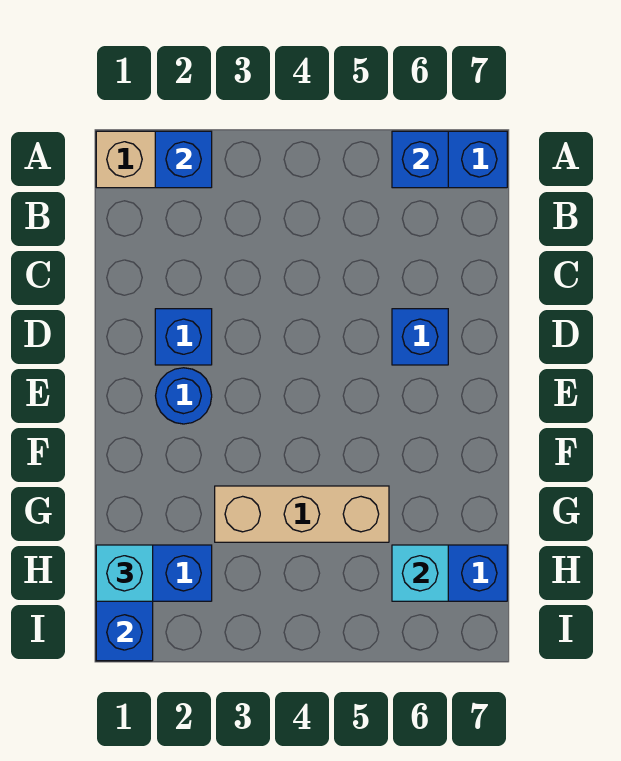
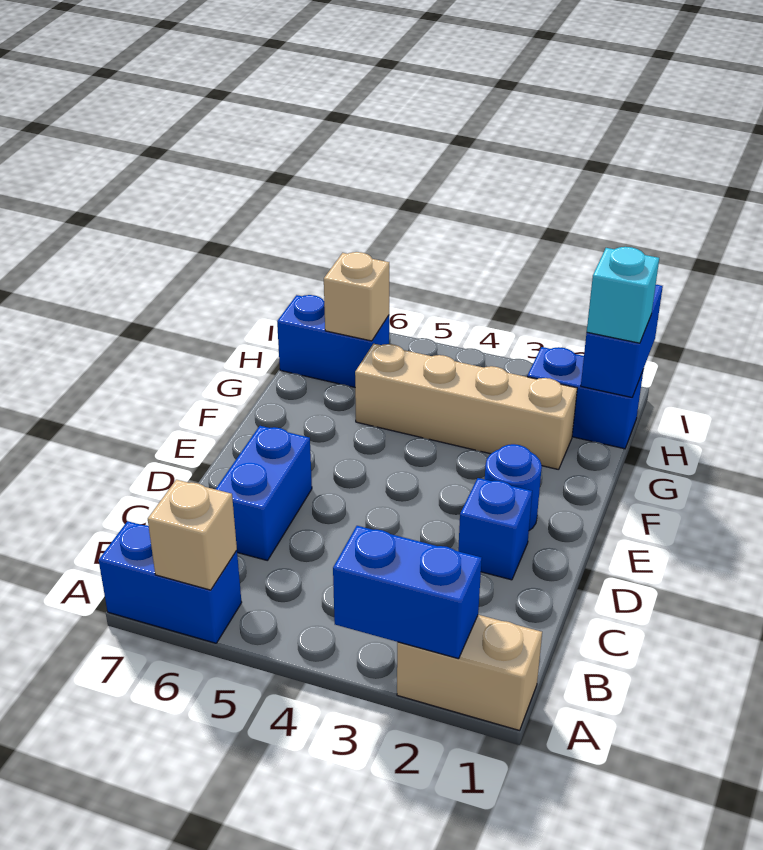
blue 1x1 brick [155,131,212,188] -> blue 1x2 brick [333,526,482,659]
blue 1x1 brick [392,131,448,188] -> tan 1x1 brick [148,480,237,590]
blue 1x1 brick [392,309,448,365] -> blue 1x2 brick [216,426,312,561]
tan 1x3 brick [215,486,389,542] -> tan 1x4 brick [355,344,577,470]
cyan 1x1 brick [392,545,448,601] -> tan 1x1 brick [324,252,389,341]

